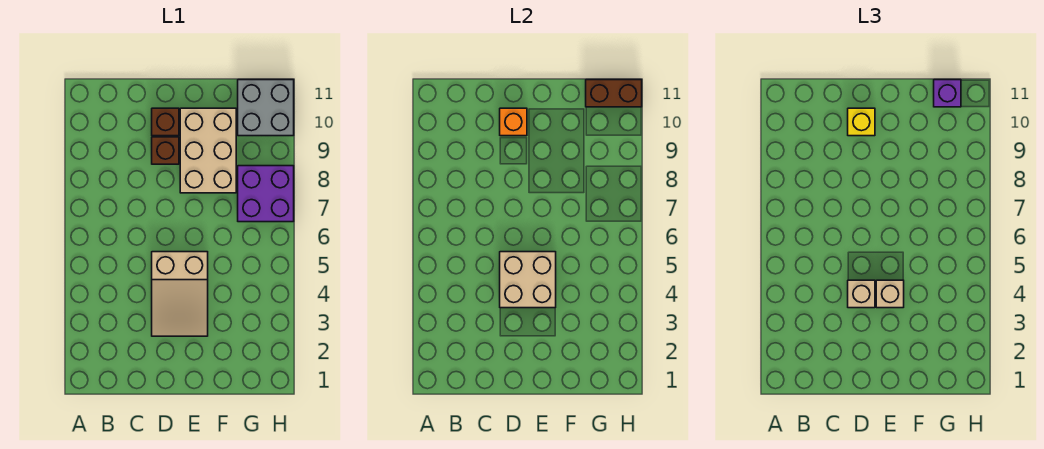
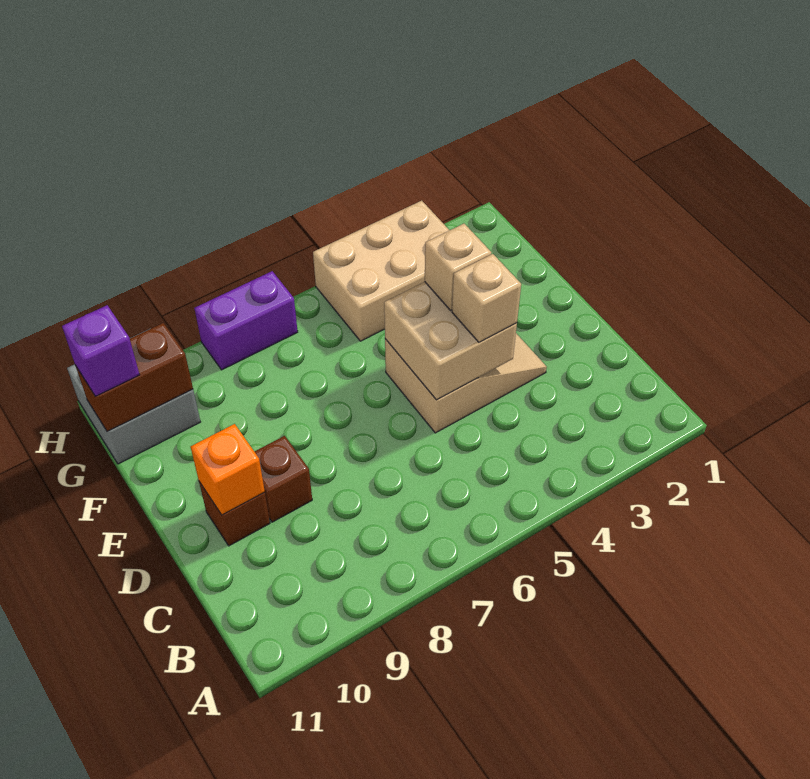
yellow 1x1 brick [848,108,875,136] -> none
tan 2x3 brick [180,108,236,193] -> tan 2x3 brick moved to [313,201,449,341]
purple 2x2 brick [238,166,294,222] -> purple 1x2 brick [194,271,298,370]
brown 1x2 brick [586,80,642,107] -> brown 1x2 brick turned to [75,323,193,431]

